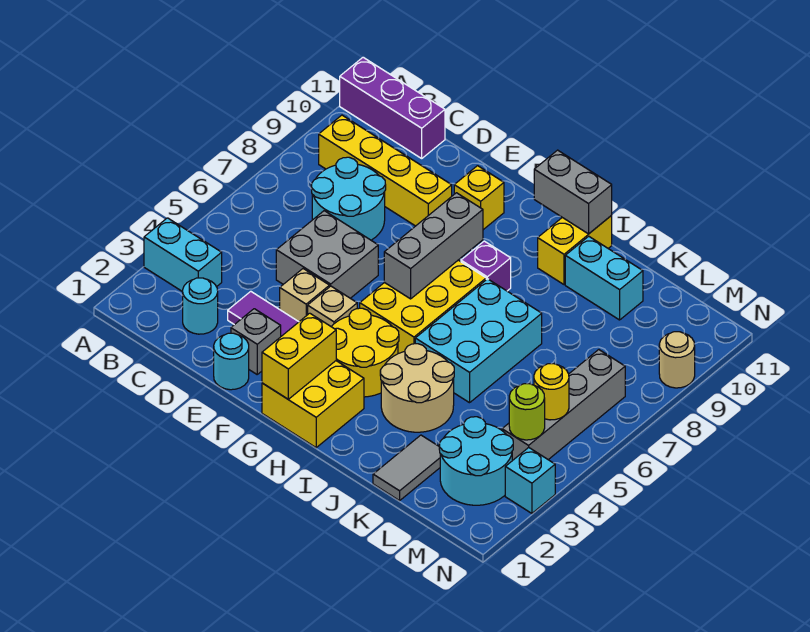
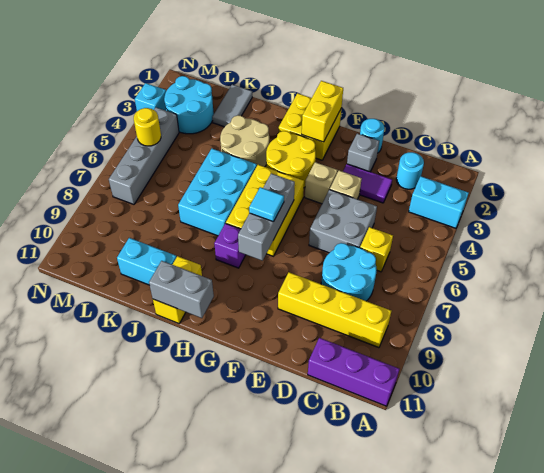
yellow 1x1 brick [454,166,504,230] -> yellow 1x1 brick moved to [360,227,393,272]
none -> cyan 1x1 tile [249,187,284,222]
lime 1x1 round brick [509,384,545,440] -> none
tan 1x1 round brick [659,332,695,388] -> none

